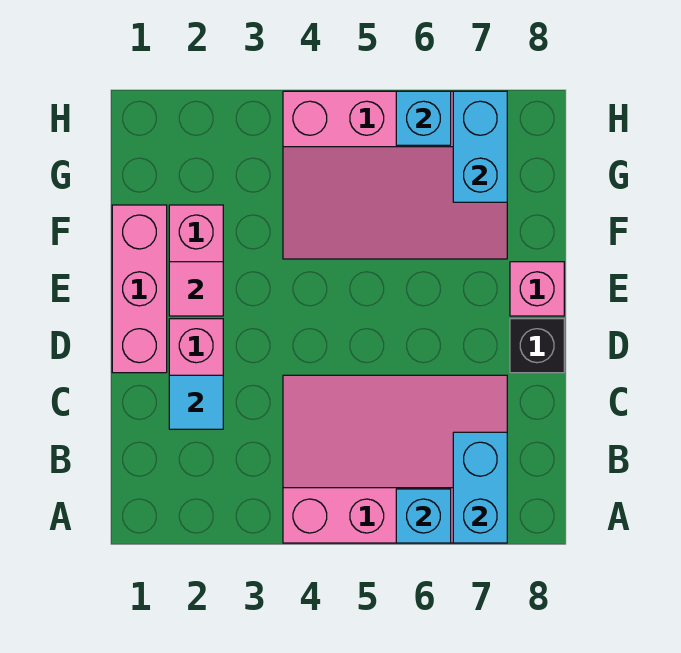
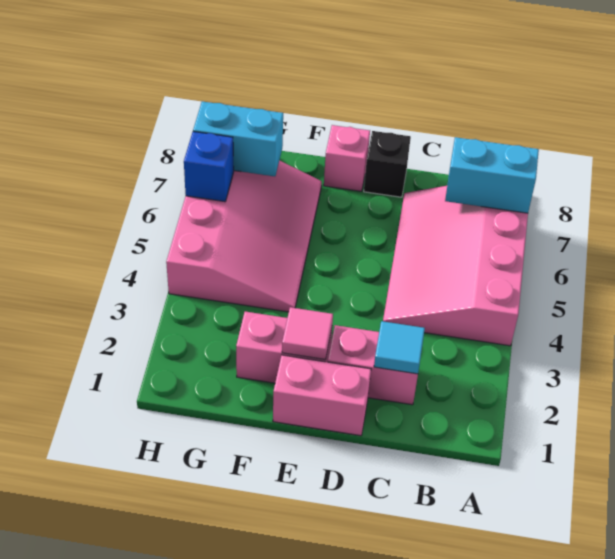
cyan 1x1 brick [396,489,451,543] -> none
pink 1x3 brick [112,205,167,373] -> pink 1x2 brick [273,355,371,436]
cyan 1x1 brick [396,91,451,145] -> blue 1x1 brick [184,132,234,202]

